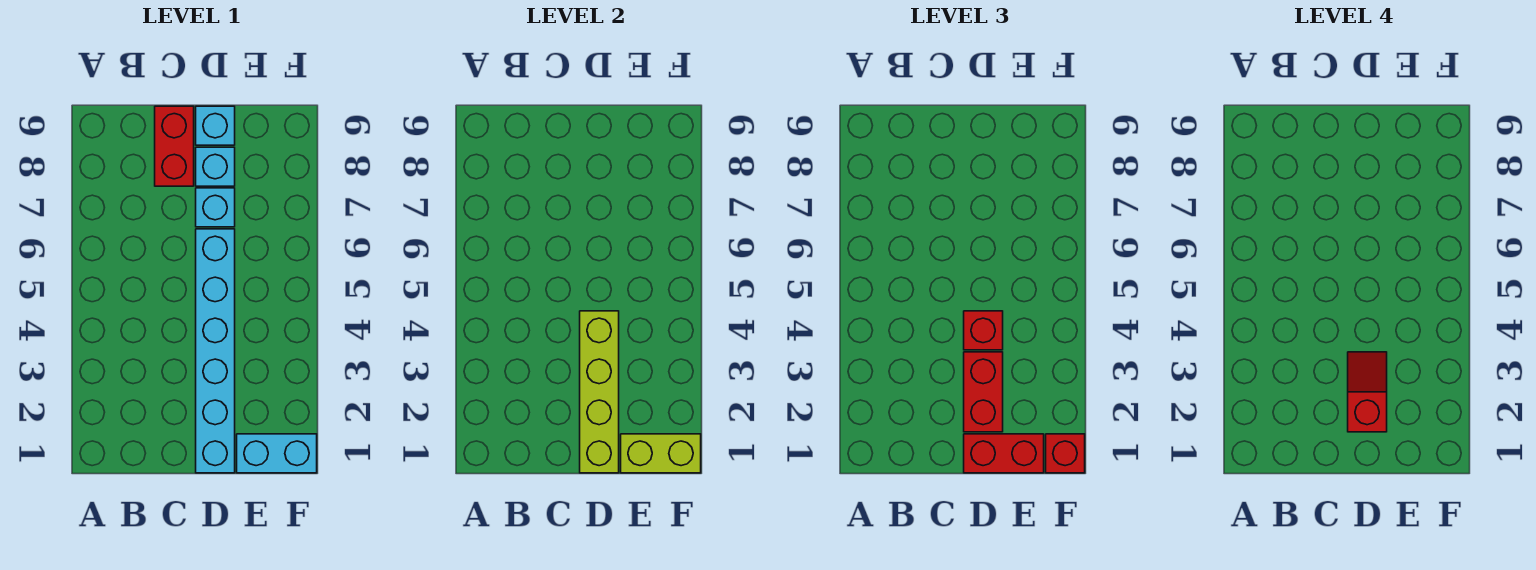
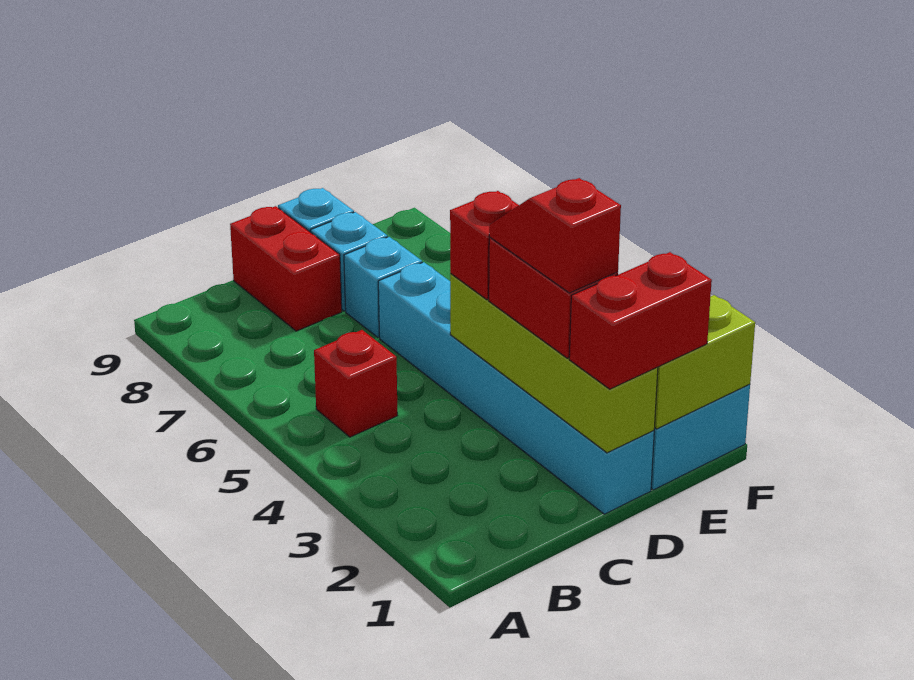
red 1x1 brick [1046,434,1085,473] -> red 1x1 brick moved to [314,330,398,437]

